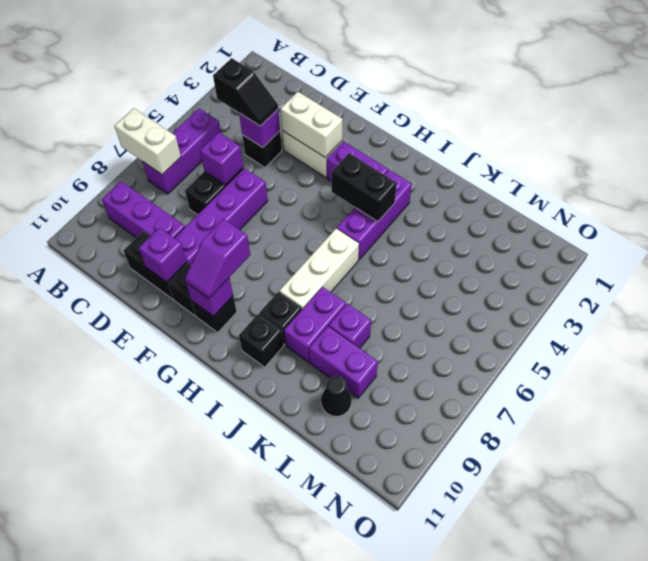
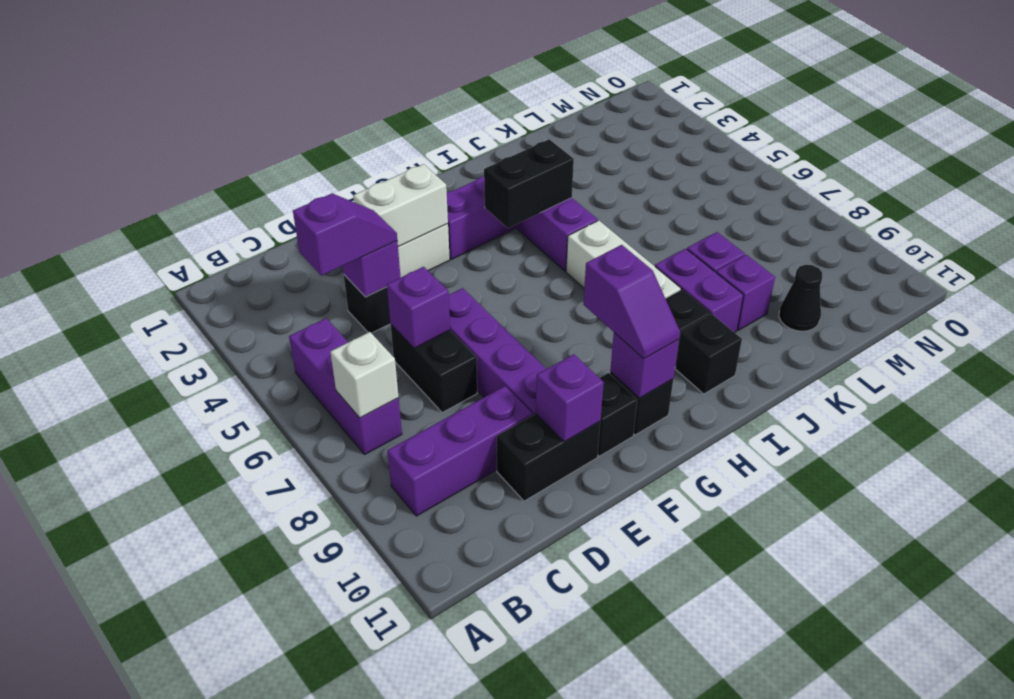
white 1x2 brick [114,108,181,175] -> white 1x1 brick [330,332,399,418]
black 1x2 slope [213,58,278,126] -> purple 1x2 slope [293,194,397,276]
purple 1x2 brick [309,326,378,398] -> purple 1x1 brick [716,255,775,330]

